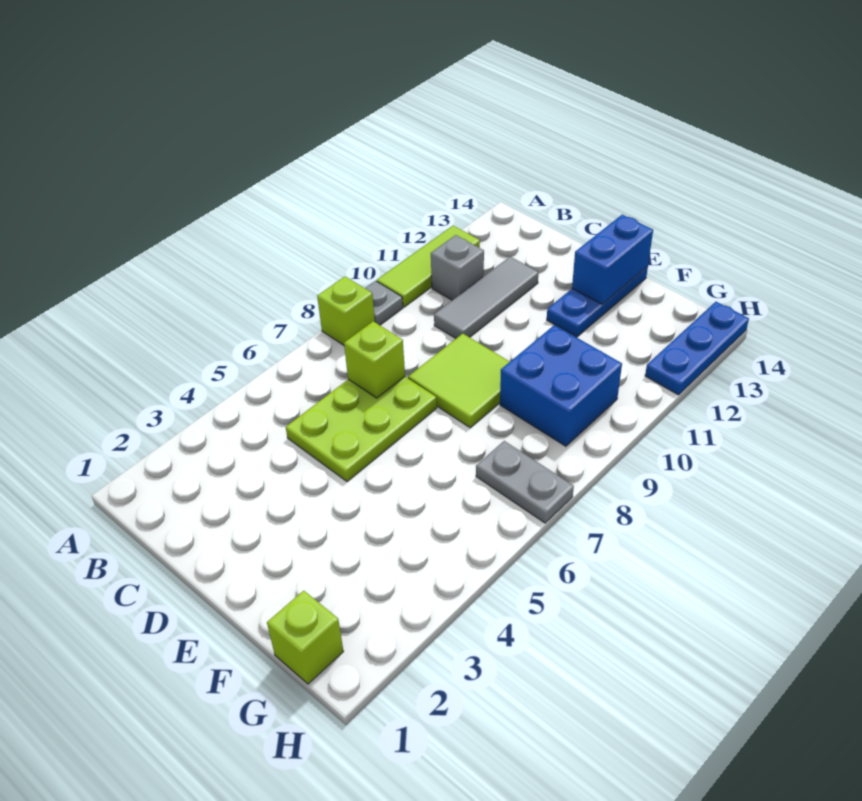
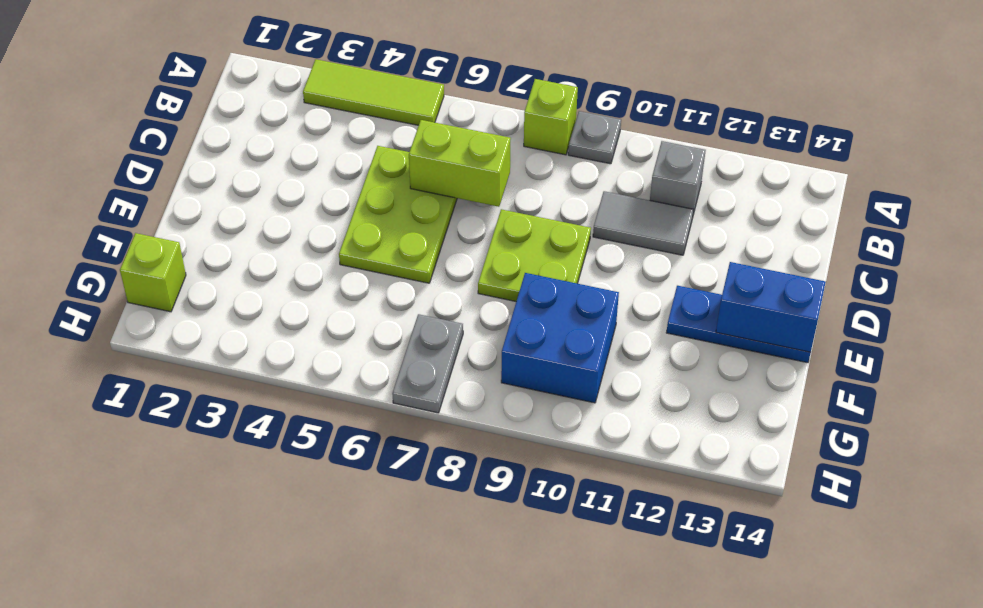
lime 1x3 tile [377,226,480,307] -> lime 1x3 tile moved to [303,59,444,125]
lime 2x3 plate [286,377,437,481] -> lime 2x3 plate turned to [339,146,457,283]
lime 1x1 brick [344,321,405,398] -> lime 1x2 brick [409,120,511,207]
grey 1x3 tile [434,257,538,339] -> grey 1x2 tile [593,191,694,255]
lime 2x2 tile [408,334,509,428] -> lime 2x2 plate [478,209,591,301]
blue 1x3 plate [645,302,749,395] -> none

